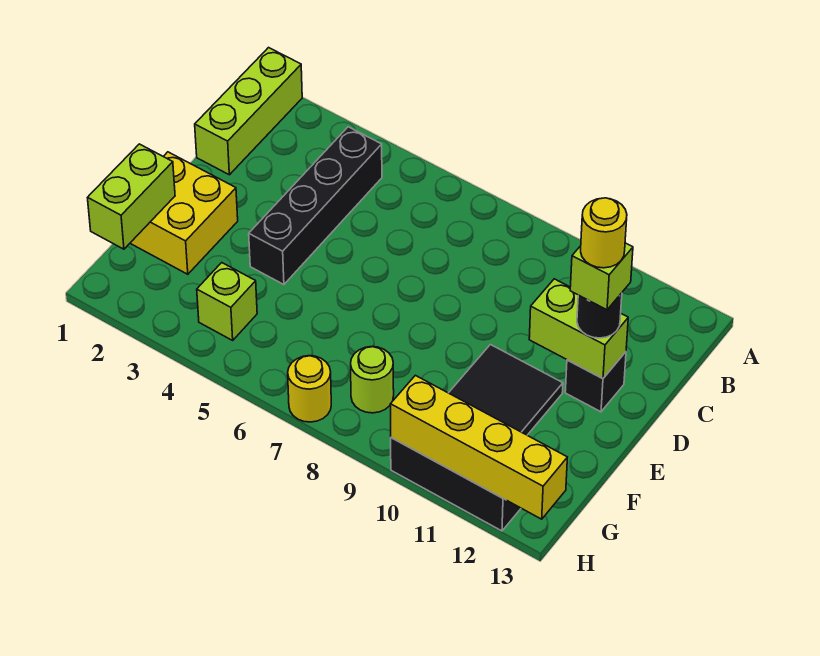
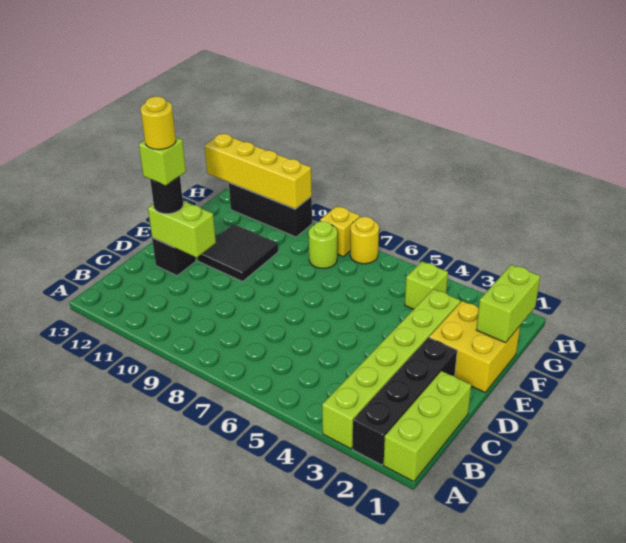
none -> lime 1x6 brick [322,289,460,449]
black 1x4 brick [249,127,382,285] -> black 1x4 brick moved to [353,338,457,465]
none -> yellow 1x1 brick [320,206,359,257]

